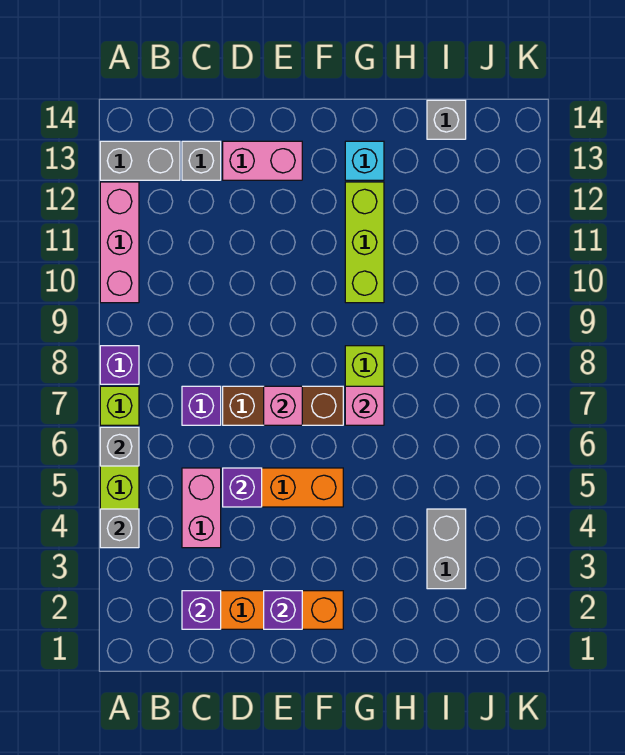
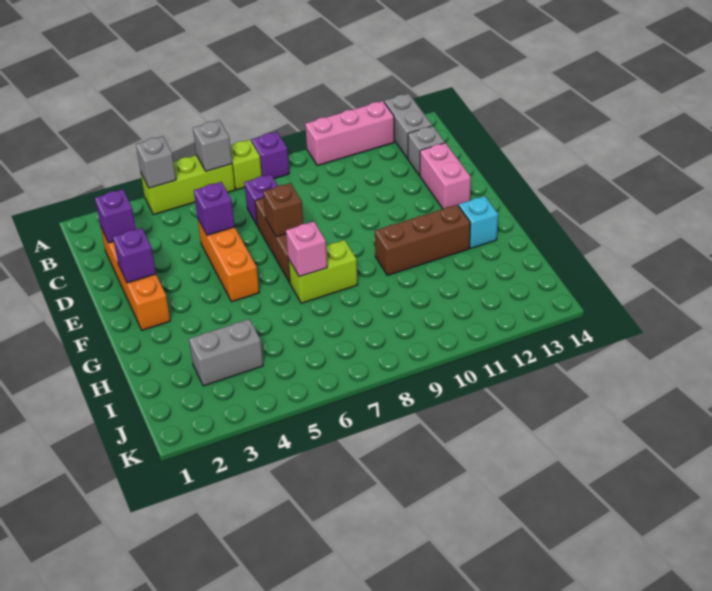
pink 1x2 brick [182,468,221,548] -> none
pink 1x1 brick [264,386,302,425] -> brown 1x1 brick [263,183,303,237]
lime 1x3 brick [345,182,384,303] -> brown 1x3 brick [375,205,470,275]
grey 1x1 brick [427,100,466,139] -> none

